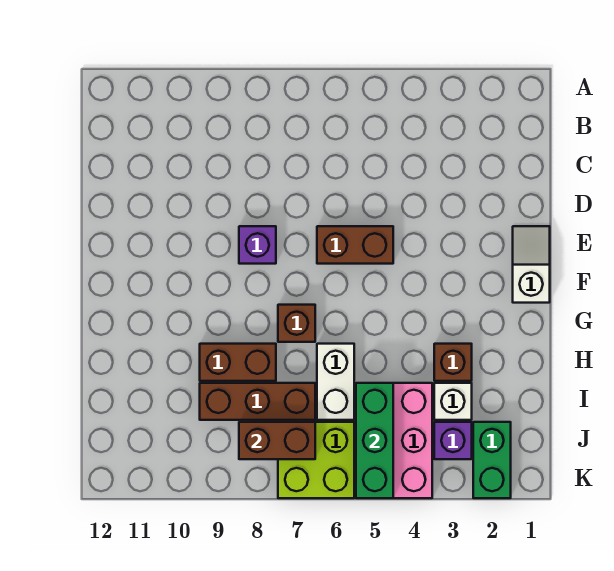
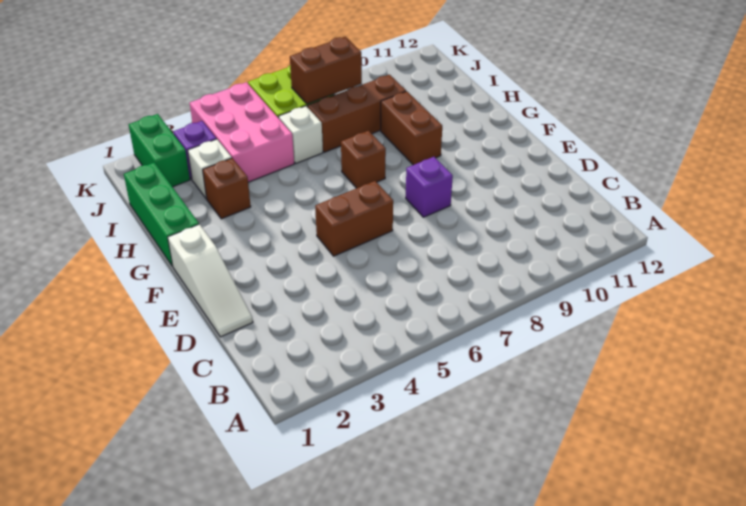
white 1x2 slope [513,226,550,303] -> white 1x3 slope [168,224,253,337]
white 1x2 brick [317,344,354,420] -> white 1x1 brick [279,106,323,163]
brown 1x2 brick [200,344,276,381] -> brown 1x2 brick turned to [381,91,442,165]
green 1x3 brick [356,383,393,498] -> green 1x3 brick moved to [124,163,199,266]

